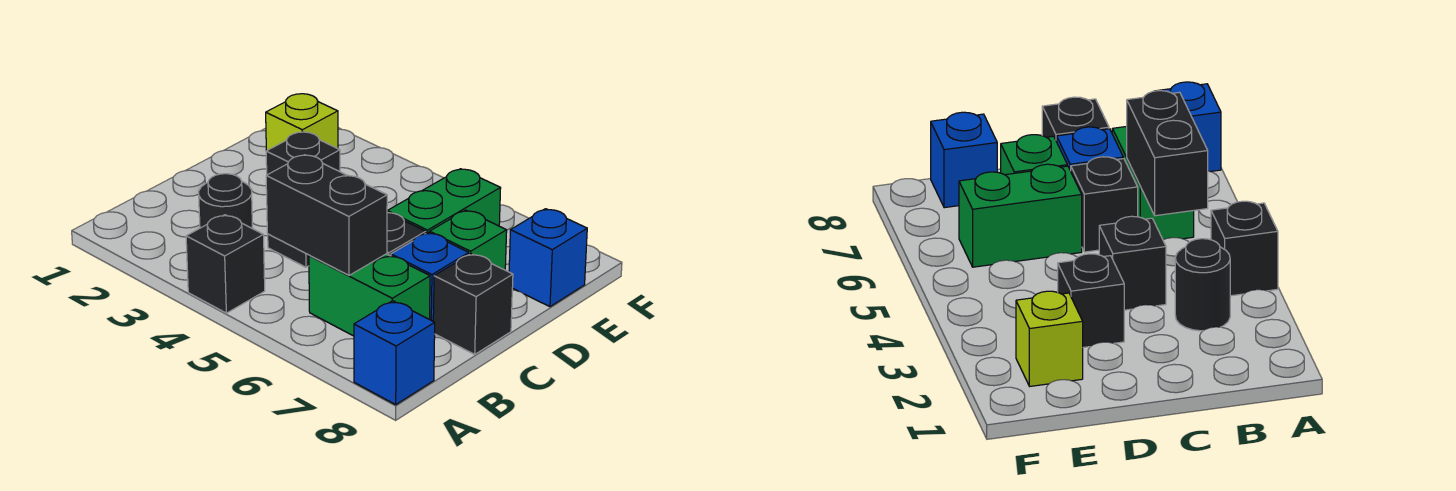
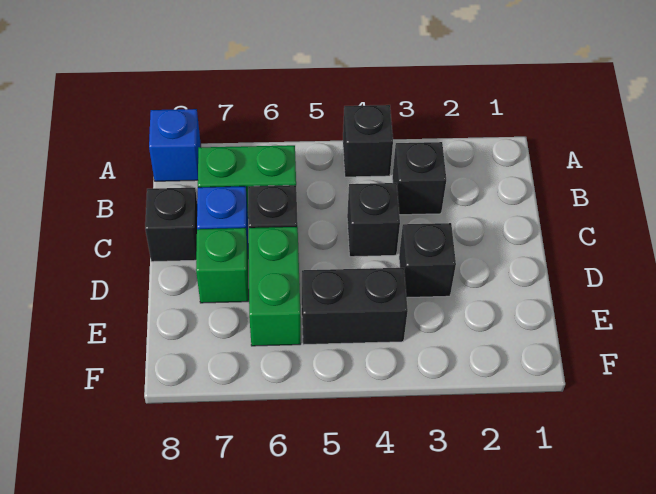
black 1x1 round brick [199,174,253,229] -> black 1x1 brick [392,142,446,215]
black 1x2 brick [266,155,387,275] -> black 1x2 brick moved to [302,268,408,345]
lime 1x1 brick [266,94,338,151] -> none
blue 1x1 brick [509,209,587,307] -> none

